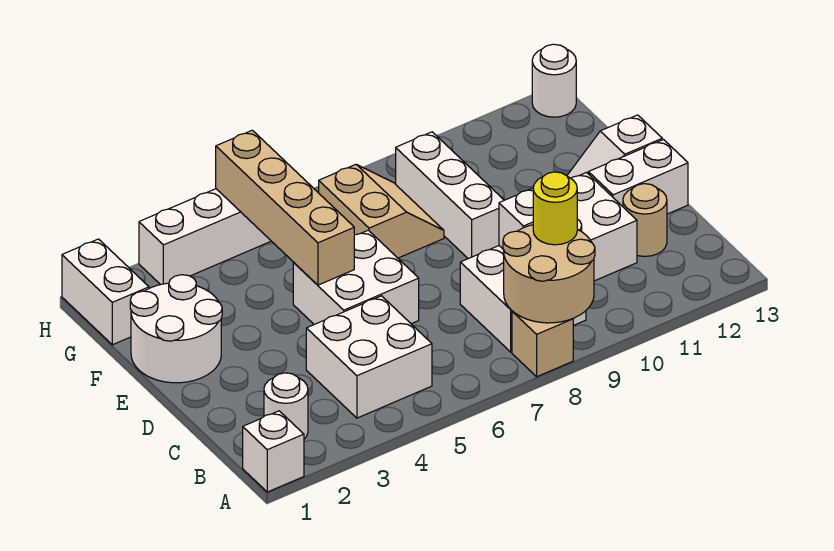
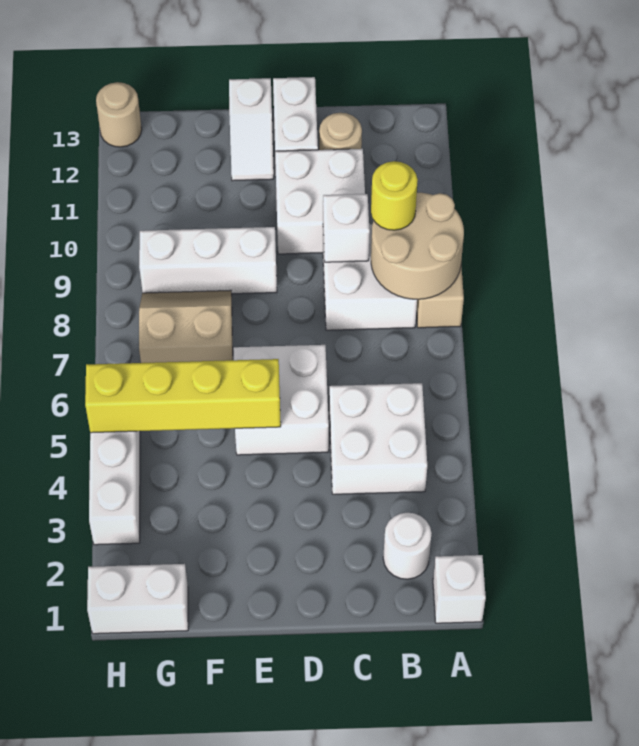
white 2x2 round brick [130,275,222,383] -> none
tan 1x4 brick [216,130,354,285] -> yellow 1x4 brick [85,359,281,433]
white 1x1 round brick [532,44,576,117] -> tan 1x1 round brick [96,82,142,147]

